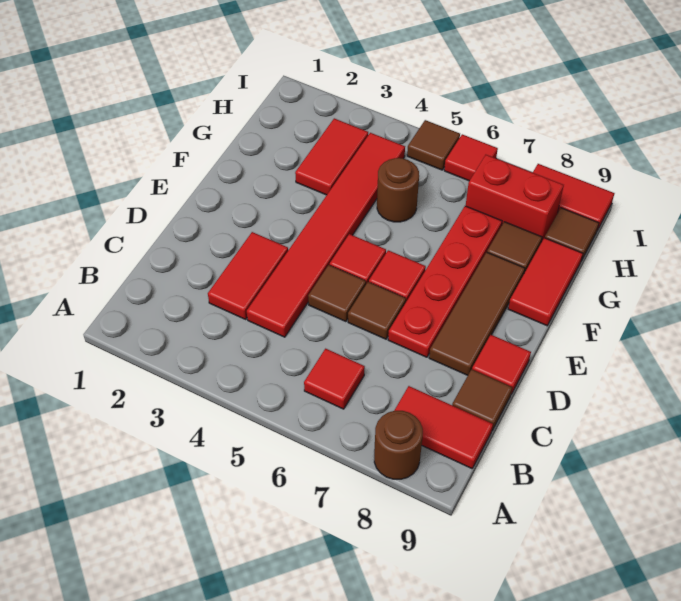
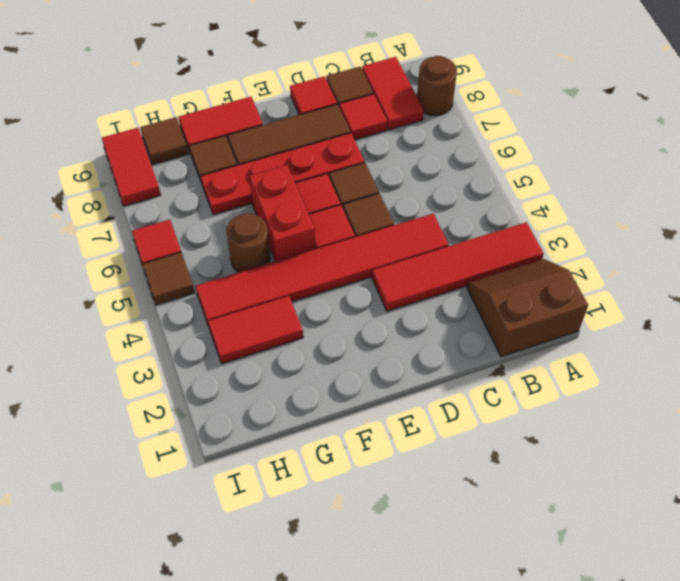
none -> brown 2x2 slope [467,259,588,357]
red 1x1 tile [304,349,365,409] -> red 1x1 tile moved to [339,94,387,140]
red 1x2 tile [208,232,288,319] -> red 1x4 tile [372,222,544,311]
red 1x2 brick [466,155,564,243] -> red 1x2 brick moved to [249,165,315,261]

